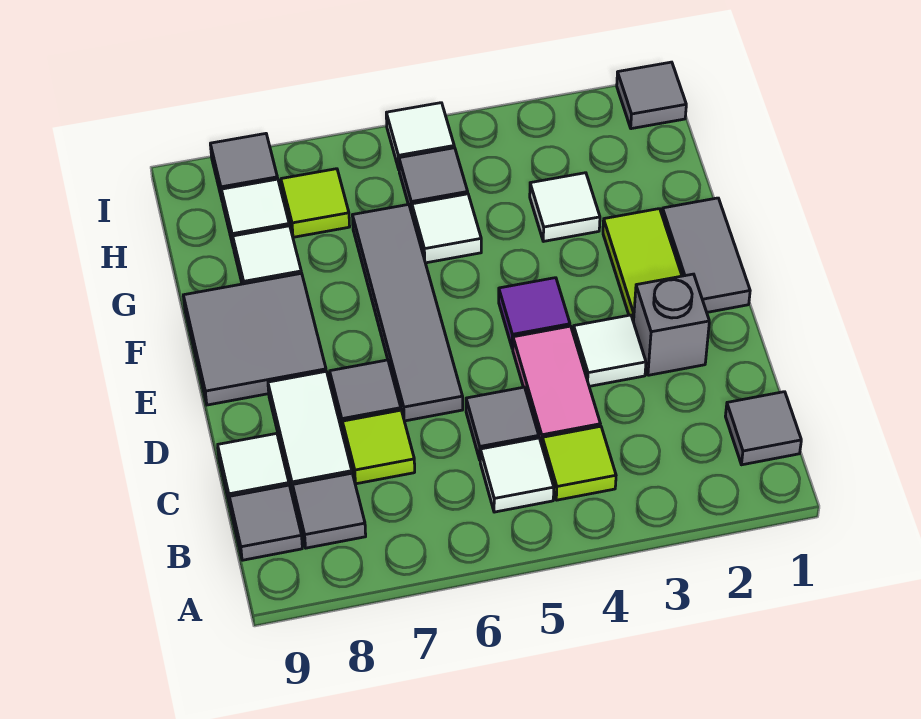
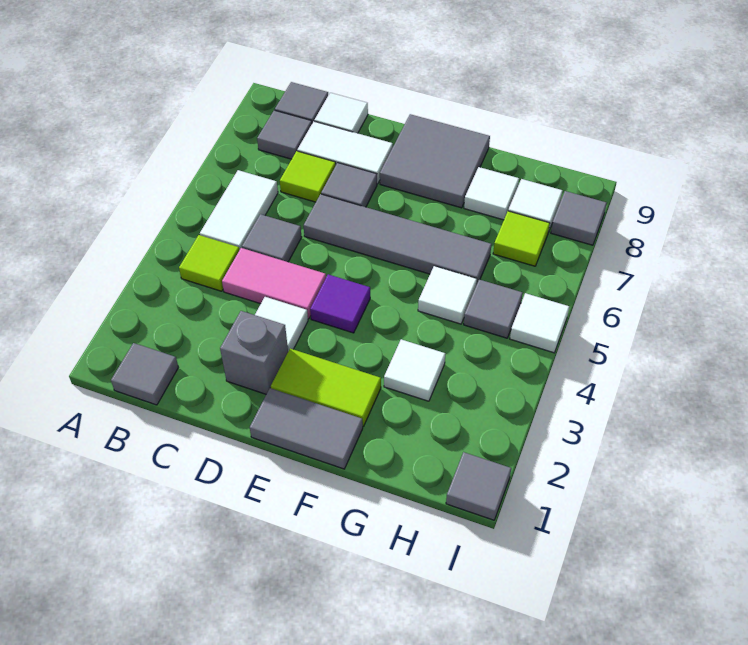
white 1x1 tile [480,438,554,512] -> white 1x2 tile [200,170,278,250]

